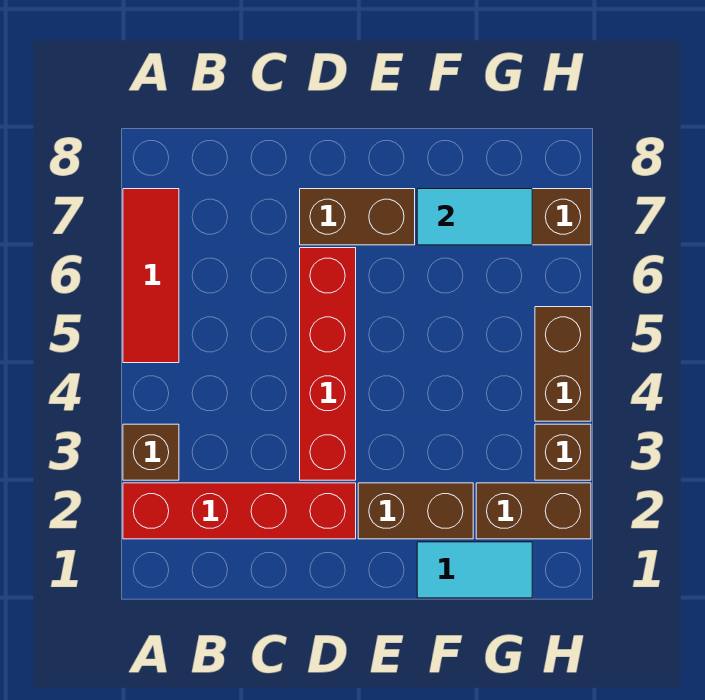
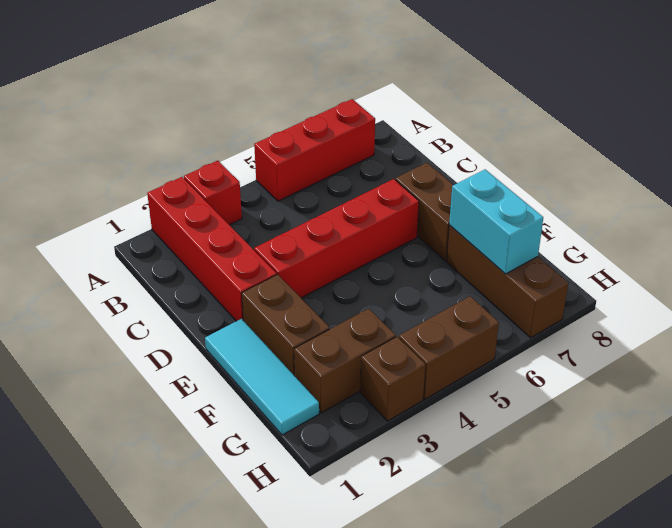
brown 1x1 brick [123,424,179,480] -> red 1x1 brick [184,161,242,225]
red 1x3 tile [123,189,179,363] -> red 1x3 brick [254,99,375,201]
cyan 1x2 tile [417,542,532,598] -> cyan 1x3 tile [205,319,319,435]
cyan 1x2 tile [417,189,532,245] -> cyan 1x2 brick [449,170,543,274]
brown 1x2 brick [476,483,591,539] -> brown 1x2 brick turned to [294,309,396,413]

